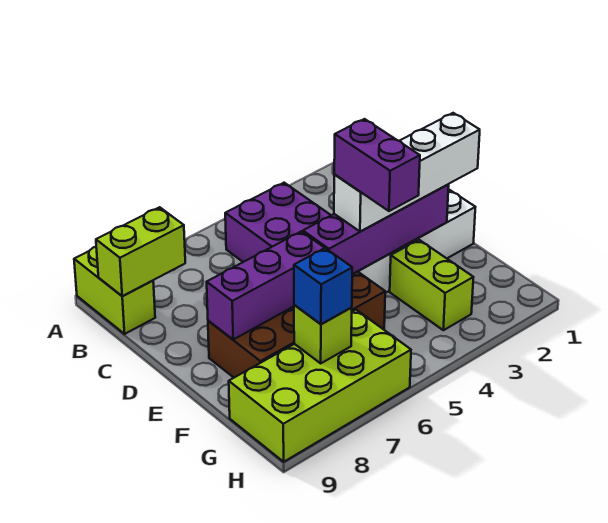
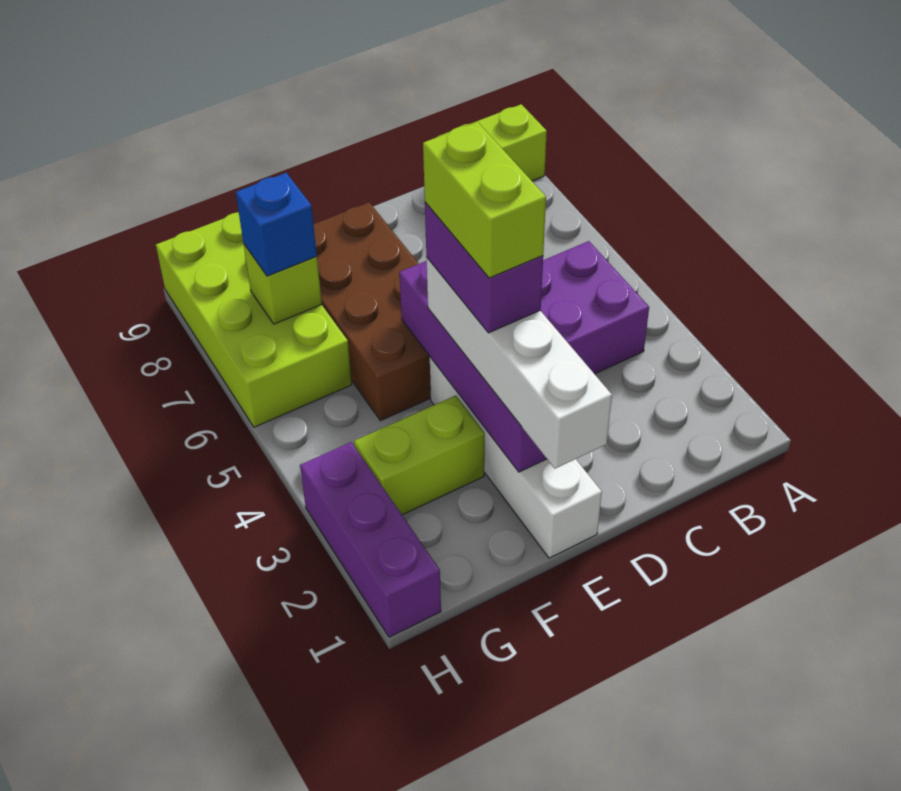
lime 1x2 brick [96,207,185,296] -> lime 1x2 brick moved to [423,122,546,278]
purple 1x2 brick [334,119,420,211] -> purple 1x2 brick turned to [425,202,543,333]
purple 1x3 brick [207,231,324,339] -> purple 1x3 brick moved to [300,442,441,637]

